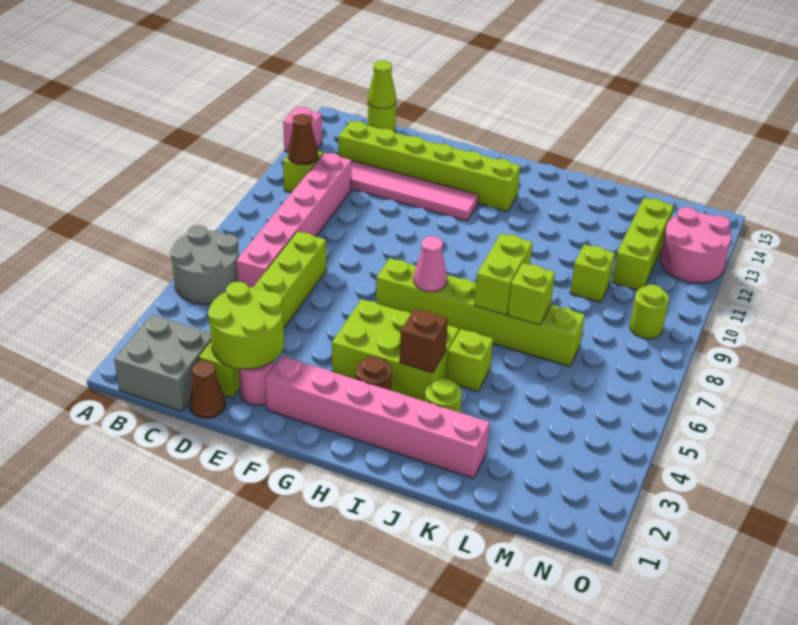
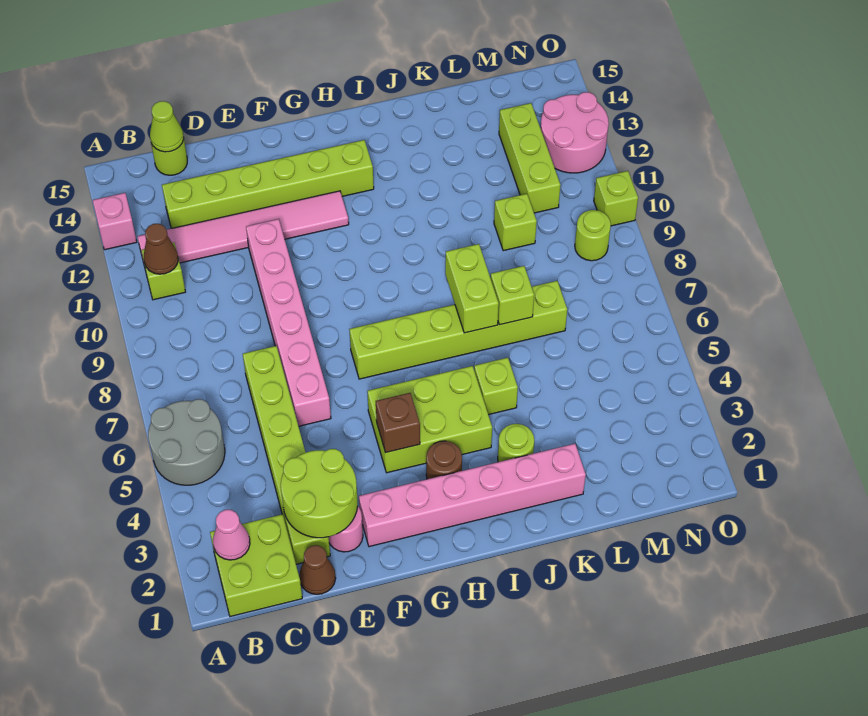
grey 2x2 brick [114,315,211,411] -> lime 2x2 brick [210,514,302,617]
pink 1x6 brick [236,153,351,287] -> pink 1x6 brick moved to [246,219,331,426]
pink 1x1 cone [414,236,447,292] -> pink 1x1 cone moved to [213,510,250,560]
brown 1x1 brick [400,308,448,373] -> brown 1x1 brick moved to [376,393,420,453]
none -> lime 1x1 brick [594,171,638,226]

